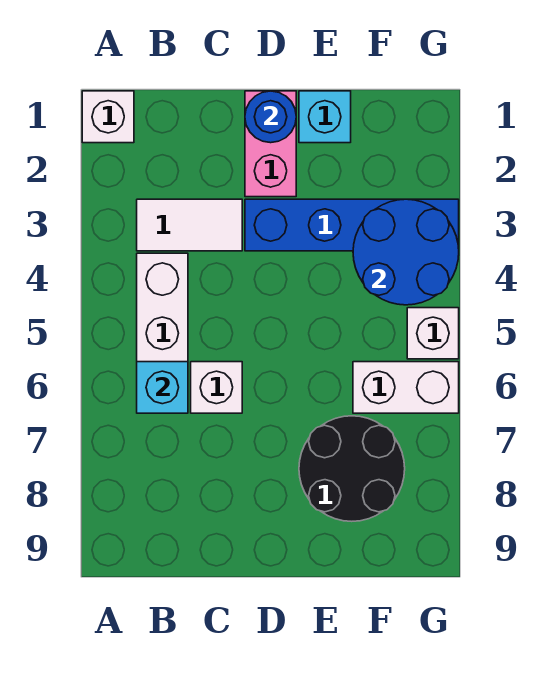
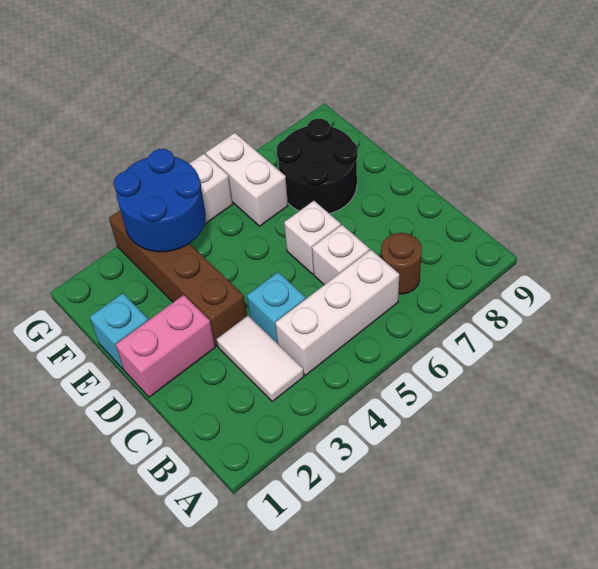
white 1x1 brick [82,91,134,143] -> white 1x1 brick moved to [284,201,341,274]
cyan 1x1 brick [137,362,188,413] -> cyan 1x1 brick moved to [247,272,306,344]
none -> brown 1x1 round brick [381,233,422,294]
blue 1x1 round brick [245,91,296,143] -> none
blue 1x4 brick [245,199,459,251] -> brown 1x4 brick [109,211,247,346]

